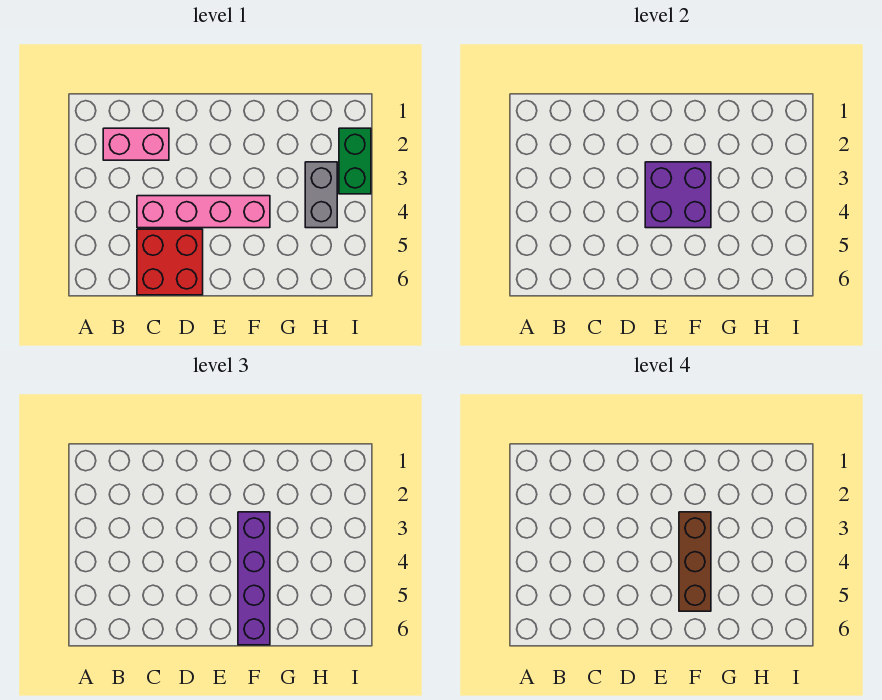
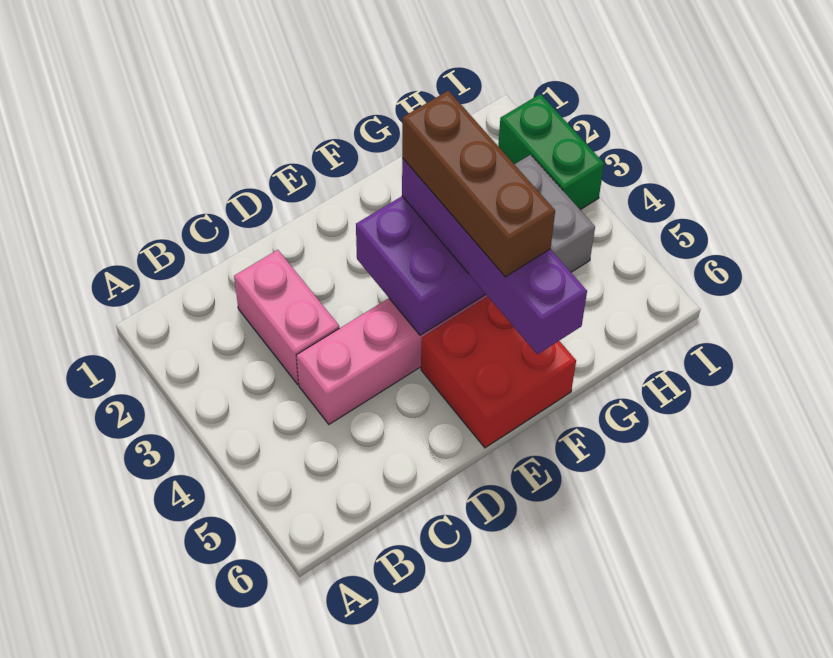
pink 1x2 brick [103,128,169,160] -> pink 1x2 brick turned to [234,250,339,384]
red 2x2 brick [137,229,203,295] -> red 2x2 brick moved to [421,297,576,448]

